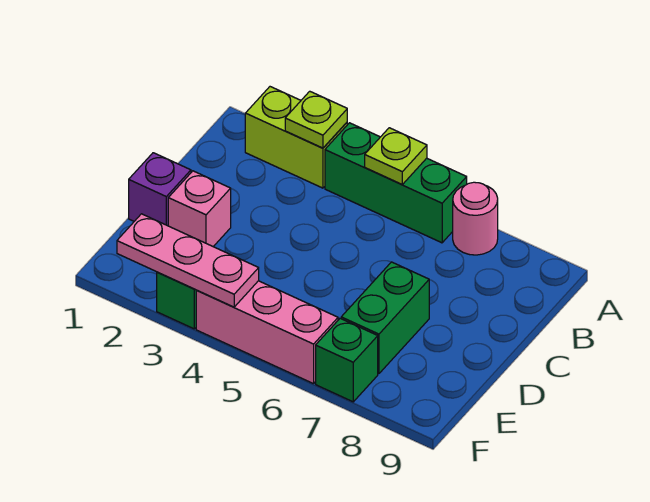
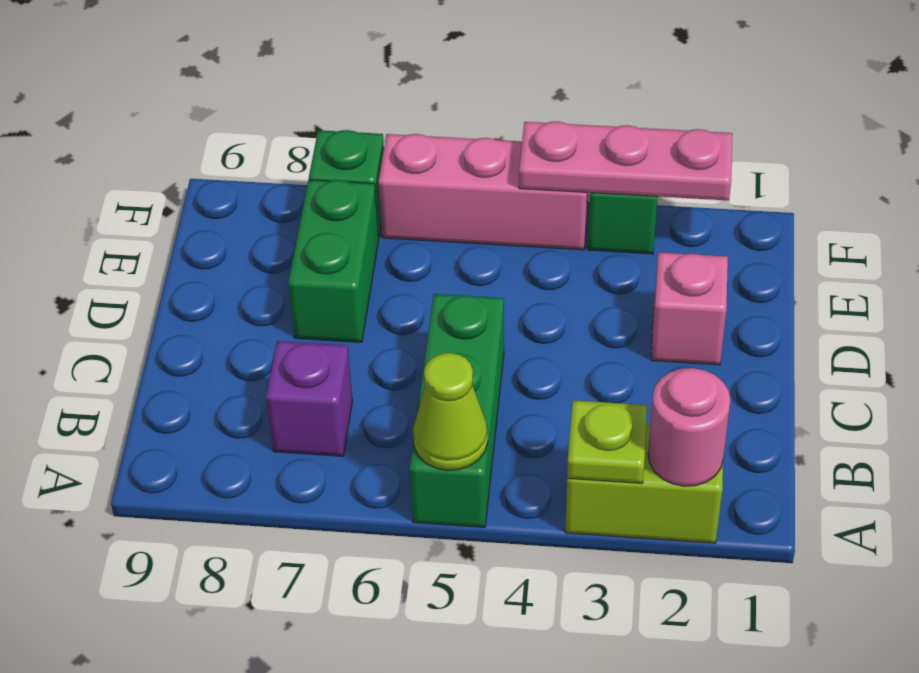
green 1x3 brick [325,123,467,243] -> green 1x3 brick turned to [410,294,504,527]
lime 1x1 plate [365,128,427,184] -> lime 1x1 cone [413,353,488,470]
pink 1x1 round brick [453,182,498,255] -> pink 1x1 round brick moved to [648,368,731,486]
purple 1x1 brick [129,153,191,226] -> purple 1x1 brick moved to [266,341,352,456]

